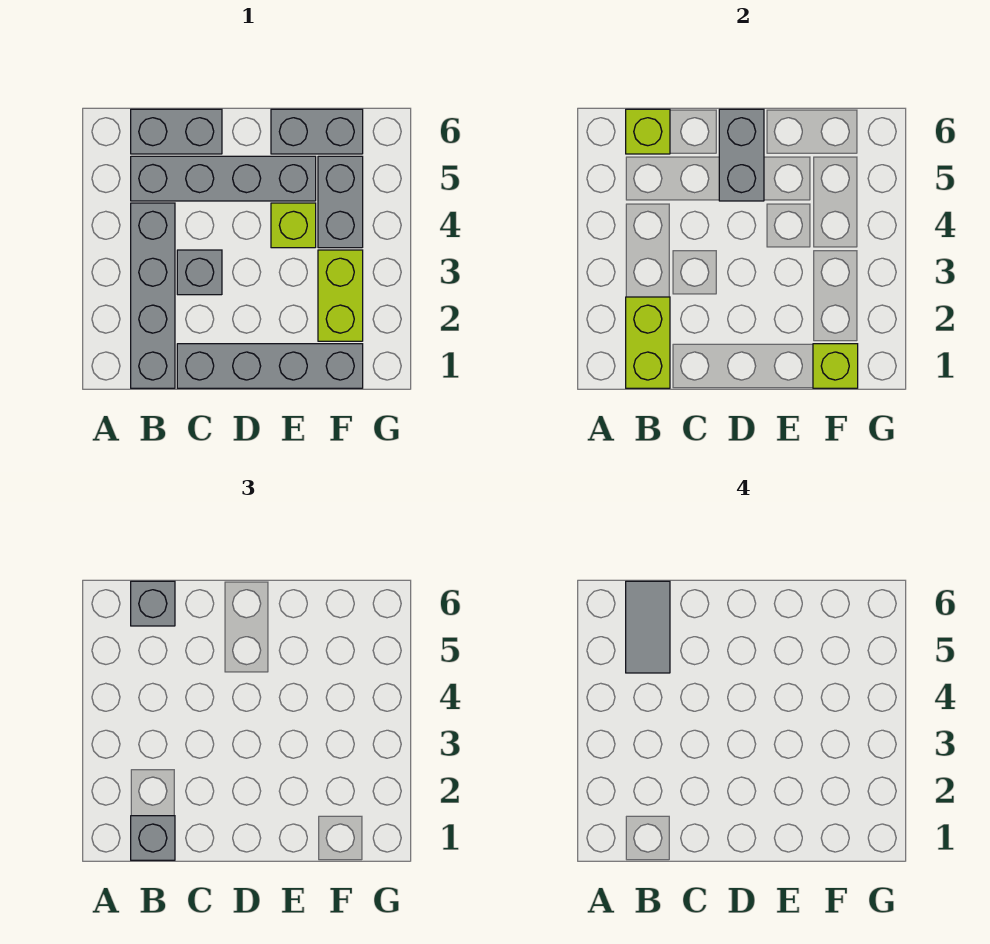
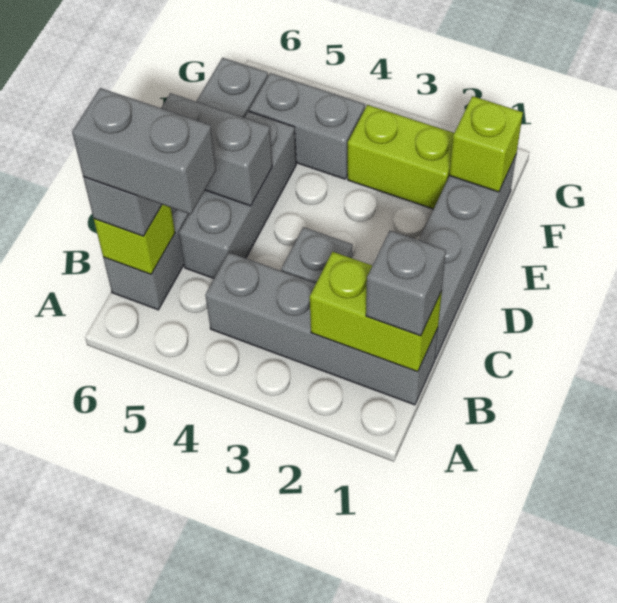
grey 1x4 brick [131,156,316,201] -> grey 1x3 brick [179,111,296,278]
grey 1x2 tile [626,581,670,673] -> grey 1x2 brick [72,88,216,214]
lime 1x1 brick [271,203,316,248] -> none

